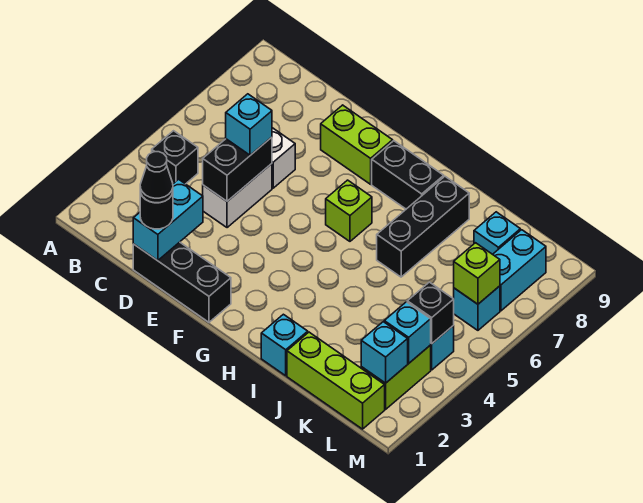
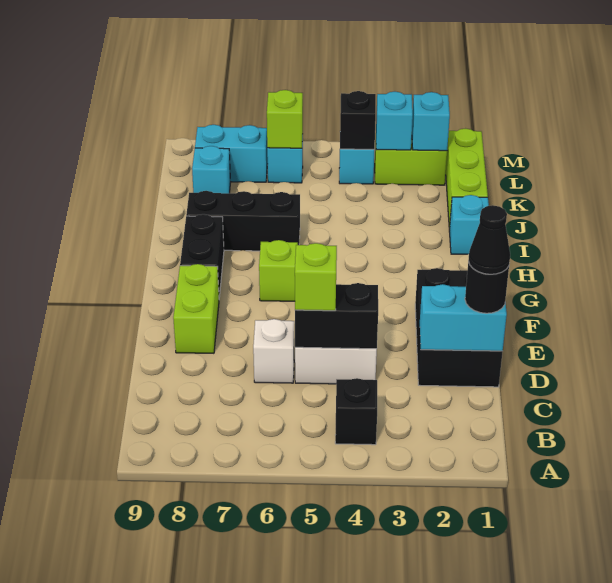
black 1x3 brick [133,242,231,322] -> black 2x3 brick [415,268,503,387]
cyan 1x1 brick [226,94,272,155] -> lime 1x1 brick [295,243,337,311]

